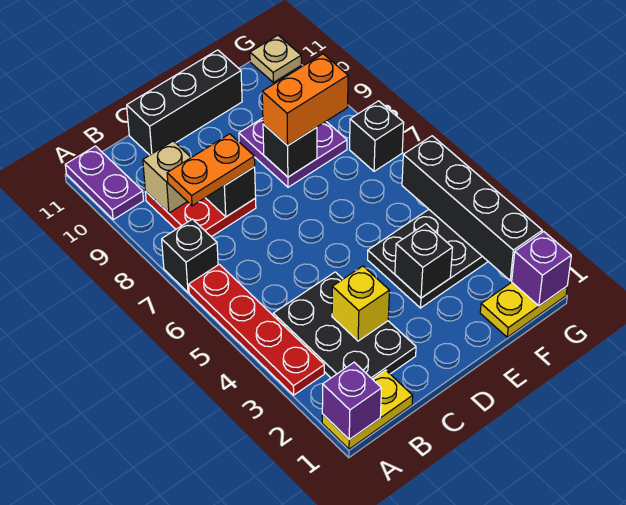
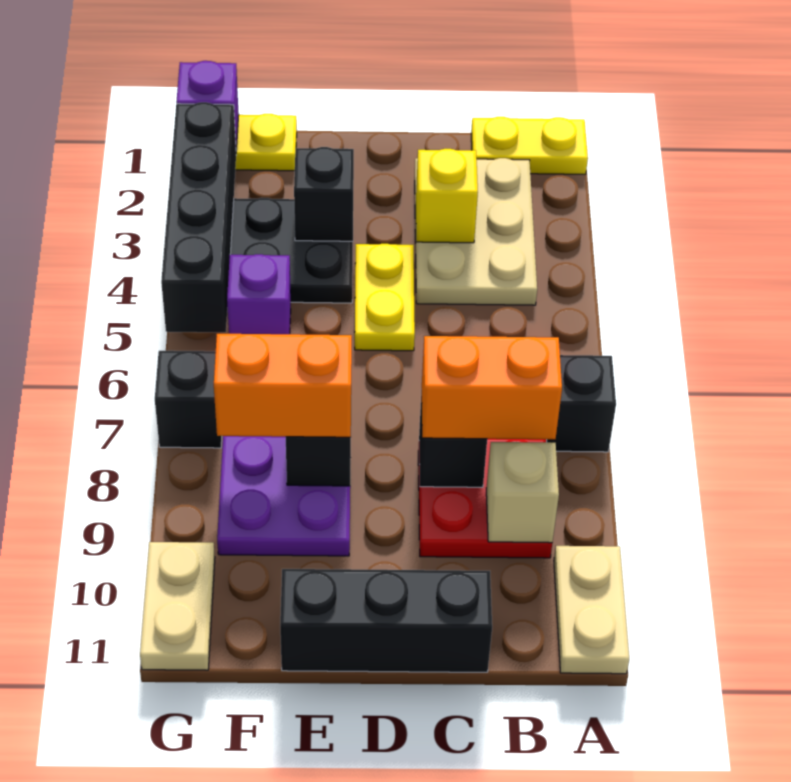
purple 1x1 brick [322,362,382,440] -> purple 1x1 brick moved to [227,254,291,334]
red 1x4 plate [189,264,324,395] -> none
purple 1x2 plate [65,146,144,220] -> tan 1x2 plate [554,546,629,674]
black 2x3 plate [273,272,416,379] -> tan 2x3 plate [415,158,537,305]
orange 1x2 plate [167,134,255,206] -> orange 1x2 brick [422,336,562,440]
none -> yellow 1x2 plate [355,244,415,351]
tan 1x1 plate [250,35,301,82] -> tan 1x2 plate [140,542,215,670]

